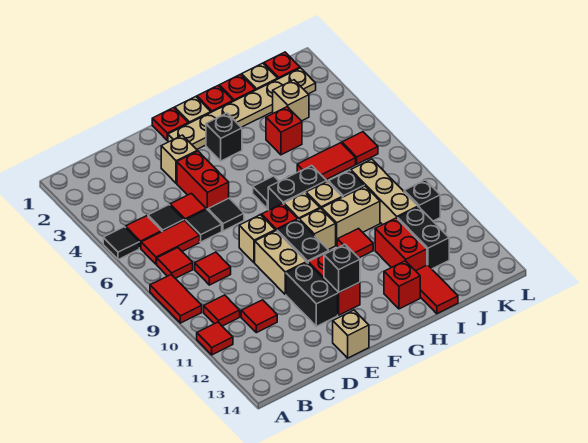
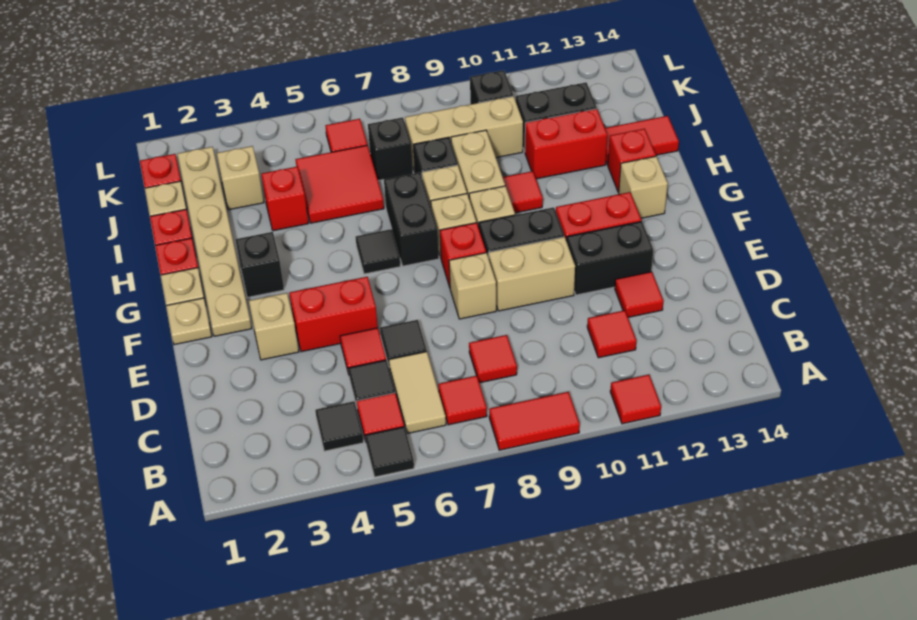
red 1x2 tile [141,220,200,264] -> tan 1x2 tile [389,352,446,434]
red 1x1 tile [204,295,240,326] -> red 1x1 tile moved to [615,272,663,317]
black 1x1 tile [208,198,244,231] -> black 1x1 tile moved to [315,402,364,451]
tan 1x1 brick [333,310,369,358] -> tan 1x1 brick moved to [619,156,668,218]
red 1x1 plate [152,108,188,140] -> tan 1x1 plate [166,298,212,345]
black 1x1 brick [324,244,360,292] -> black 1x1 brick moved to [368,117,413,181]
red 1x2 tile [297,143,356,180] -> red 2x2 tile [295,145,384,223]

